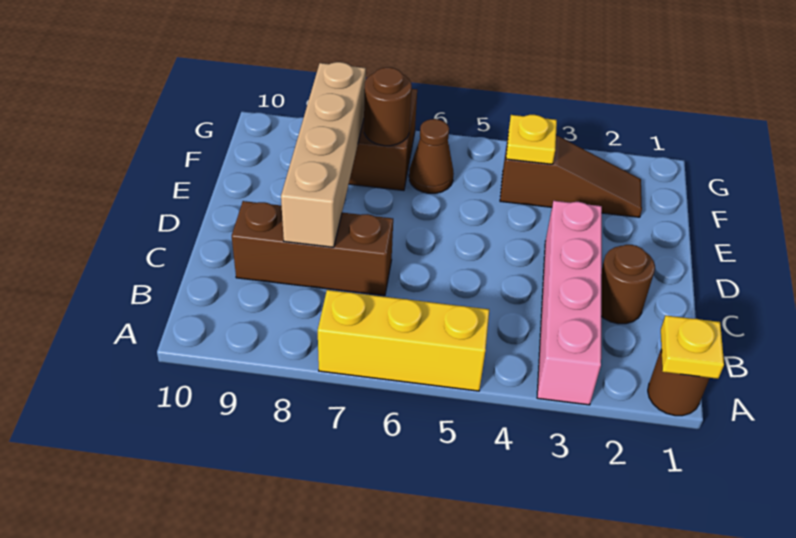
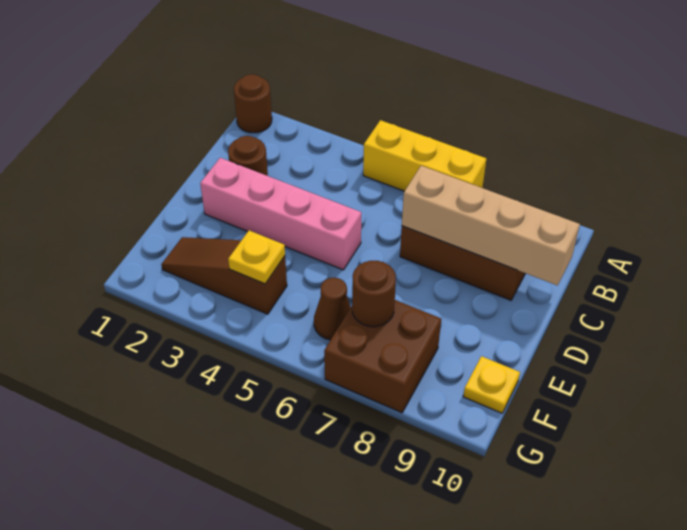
yellow 1x1 plate [661,316,724,379] -> yellow 1x1 plate moved to [463,356,520,413]
pink 1x4 brick [537,201,602,405] -> pink 1x4 brick turned to [200,158,361,270]
tan 1x4 brick [281,62,366,247] -> tan 1x4 brick turned to [402,166,580,285]

